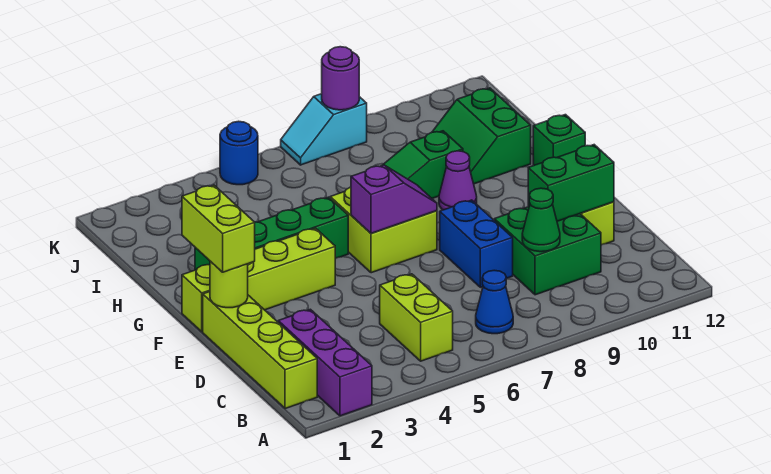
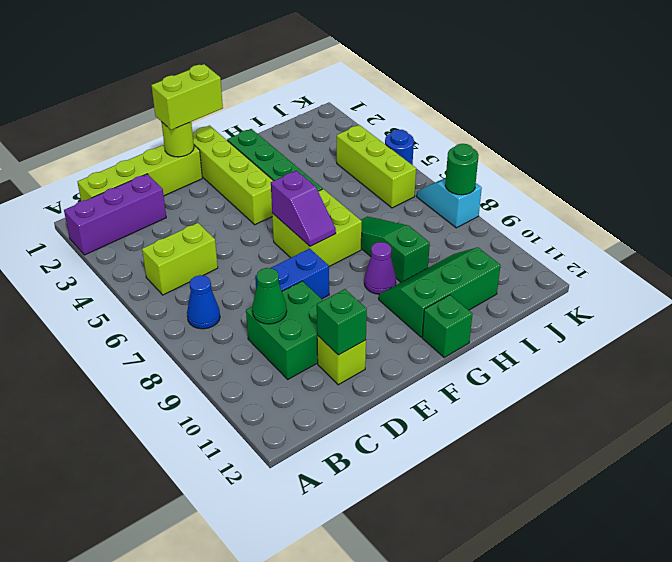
green 1x2 brick [528,145,614,221] -> green 1x1 brick [317,289,367,355]
green 2x2 slope [432,88,531,184] -> green 2x3 slope [379,247,501,337]
none -> lime 1x3 brick [337,125,416,208]
purple 1x1 round brick [322,47,359,110] -> green 1x1 round brick [445,144,479,195]

